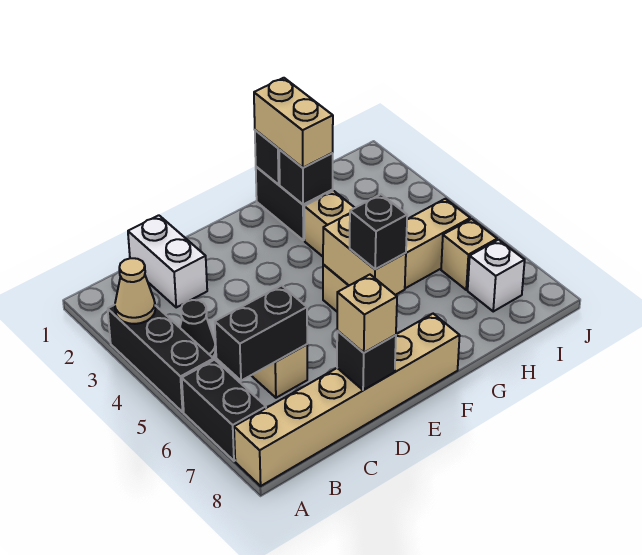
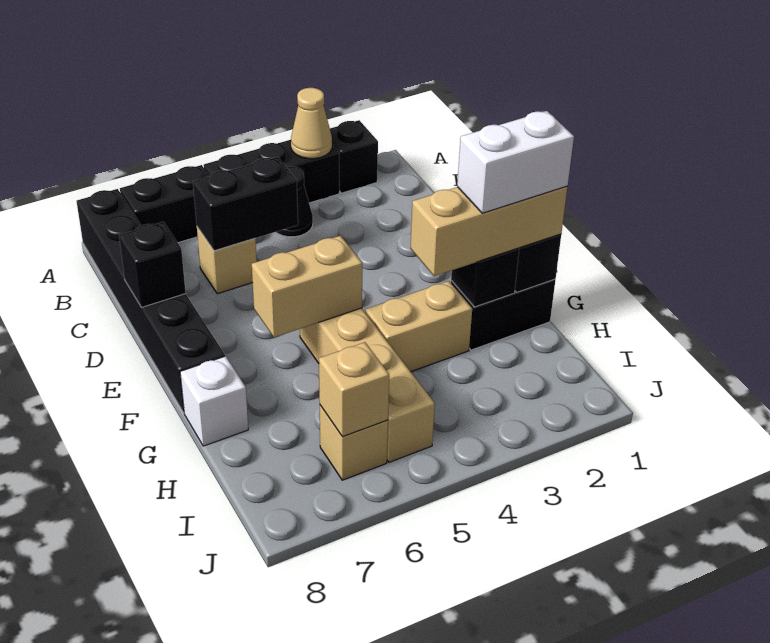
tan 1x6 brick [234,314,460,486] -> black 1x6 brick [77,189,225,413]
black 1x2 brick [215,285,307,381] -> black 1x2 brick turned to [193,157,298,251]
white 1x2 brick [128,215,207,307] -> white 1x2 brick moved to [457,111,574,213]
tan 1x1 brick [337,275,397,353] -> tan 1x1 brick moved to [319,342,389,437]
black 1x1 brick [350,194,407,269] -> black 1x1 brick moved to [330,120,378,193]
tan 1x2 brick [254,78,333,168] -> tan 1x3 brick [410,186,567,276]
white 1x1 brick [468,240,525,311] -> white 1x1 brick moved to [180,356,248,446]

